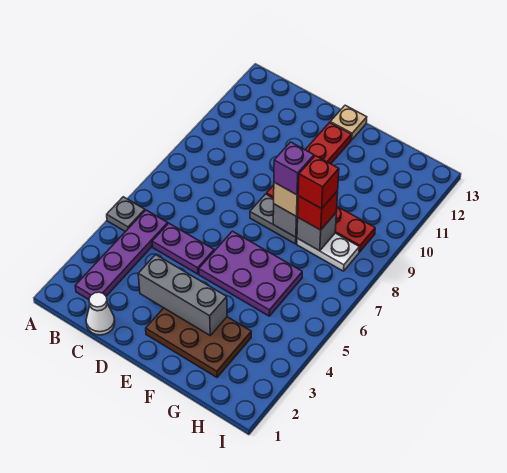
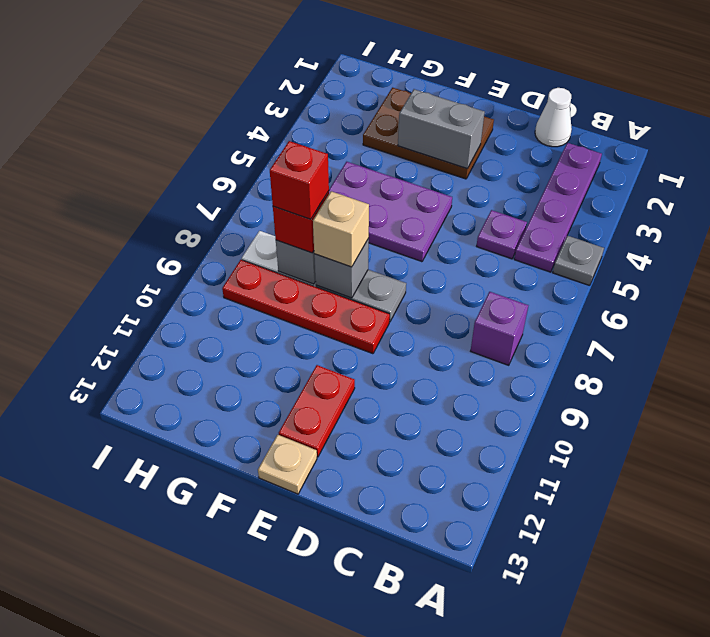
purple 1x2 plate [152,223,214,274] -> purple 1x1 plate [477,210,527,259]
grey 1x3 brick [138,255,227,335] -> grey 1x2 brick [398,89,485,169]
purple 1x1 brick [274,142,314,195] -> purple 1x1 brick moved to [471,292,528,365]

